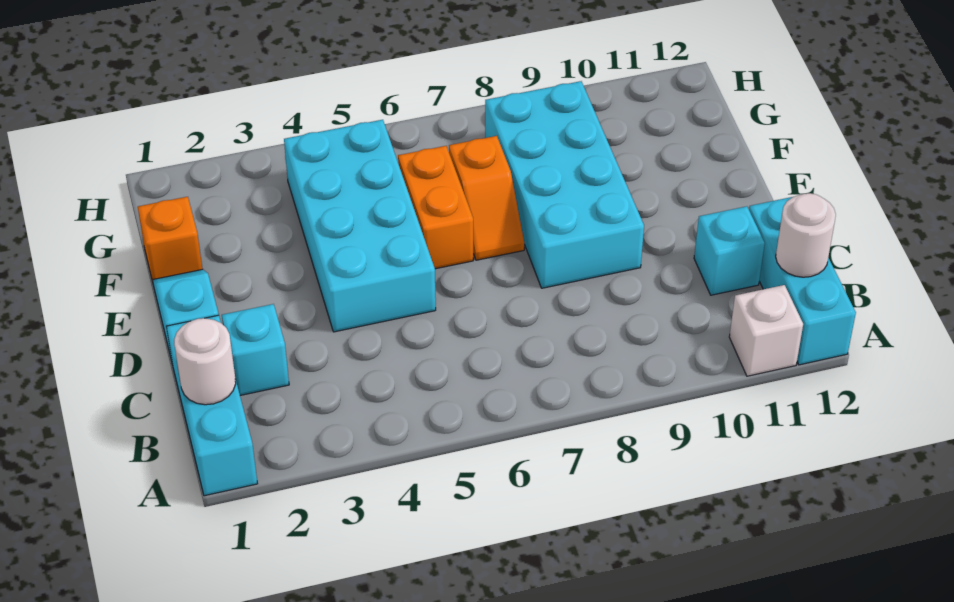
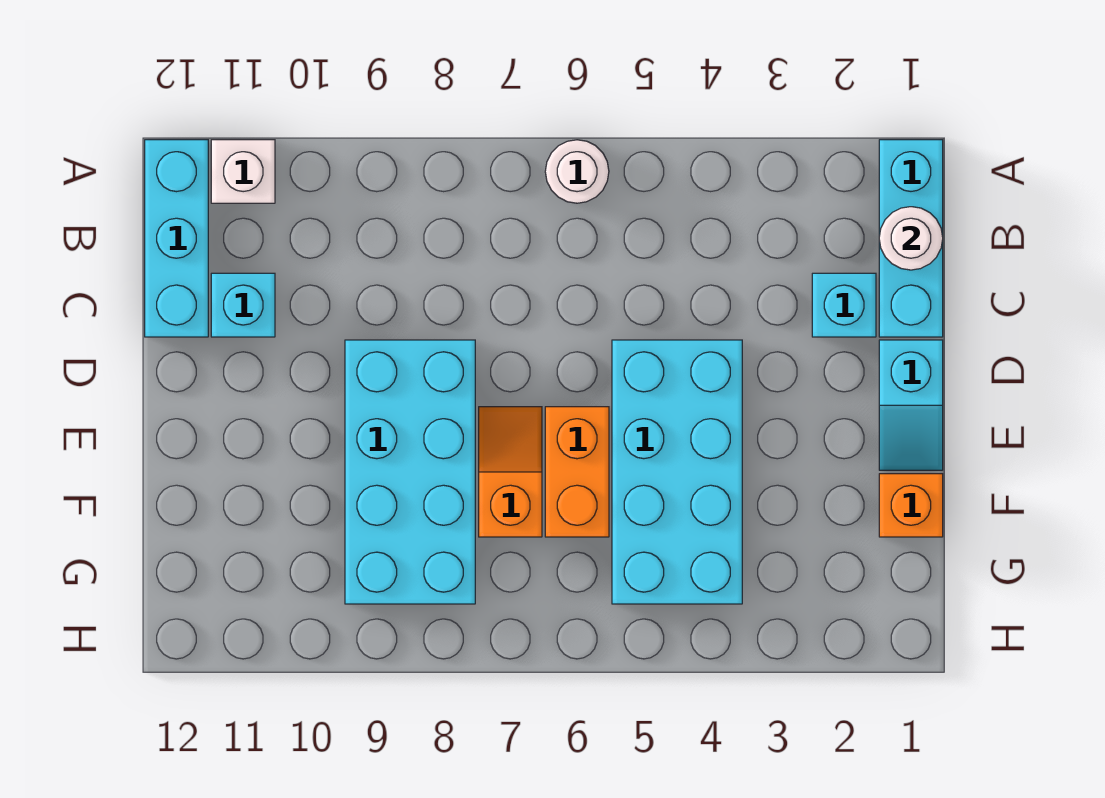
white 1x1 round brick [776,193,836,277] -> white 1x1 round brick moved to [545,140,609,203]

